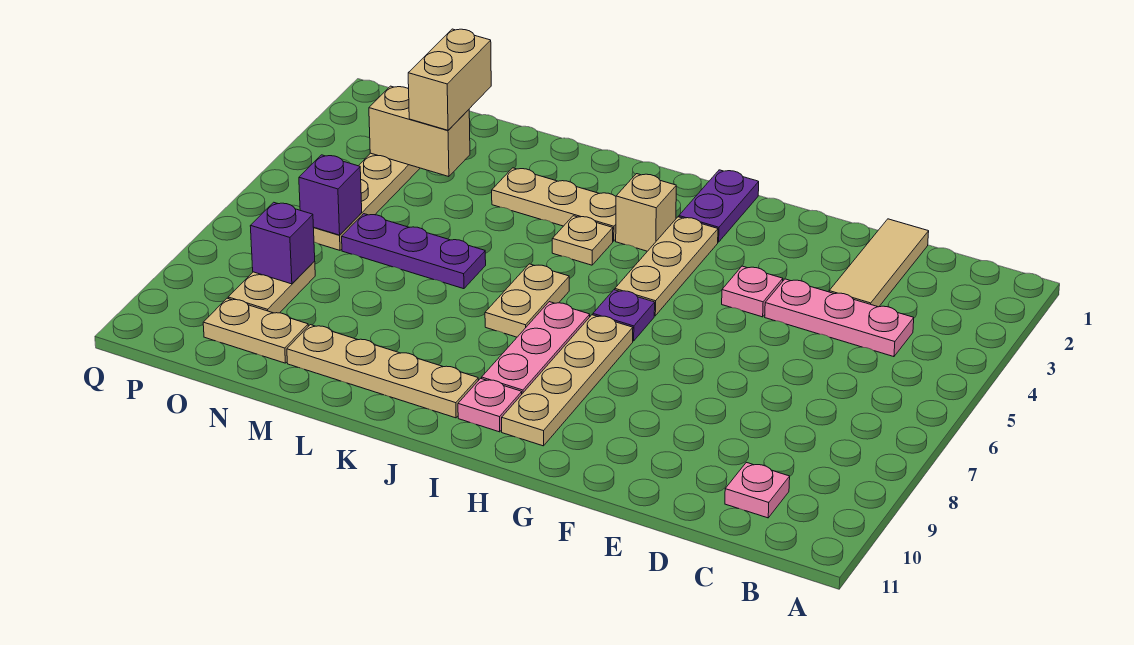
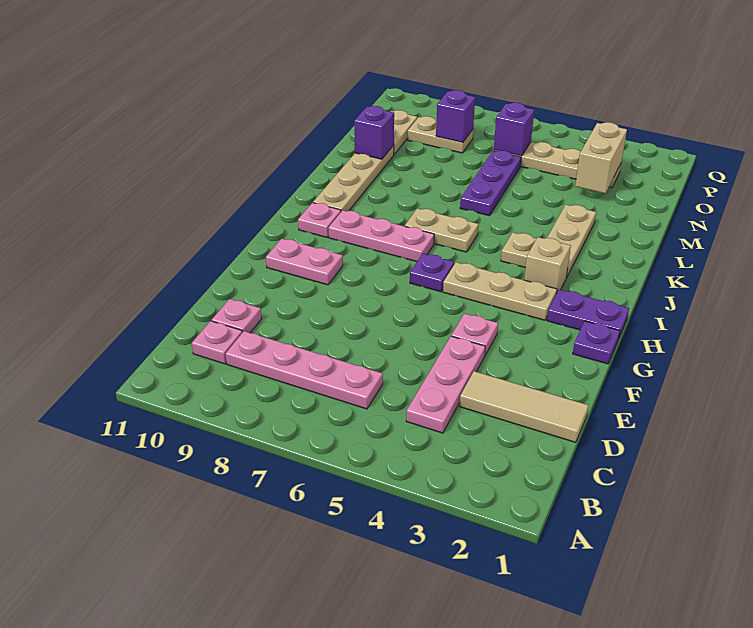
none -> pink 1x4 plate [226,331,383,409]
none -> pink 1x1 plate [212,299,262,333]
none -> purple 1x1 plate [573,321,620,364]
none -> pink 1x2 plate [266,239,343,285]
tan 1x4 plate [502,315,633,446] -> none
none -> purple 1x1 brick [354,106,394,159]
tan 1x2 brick [408,29,491,130] -> none

